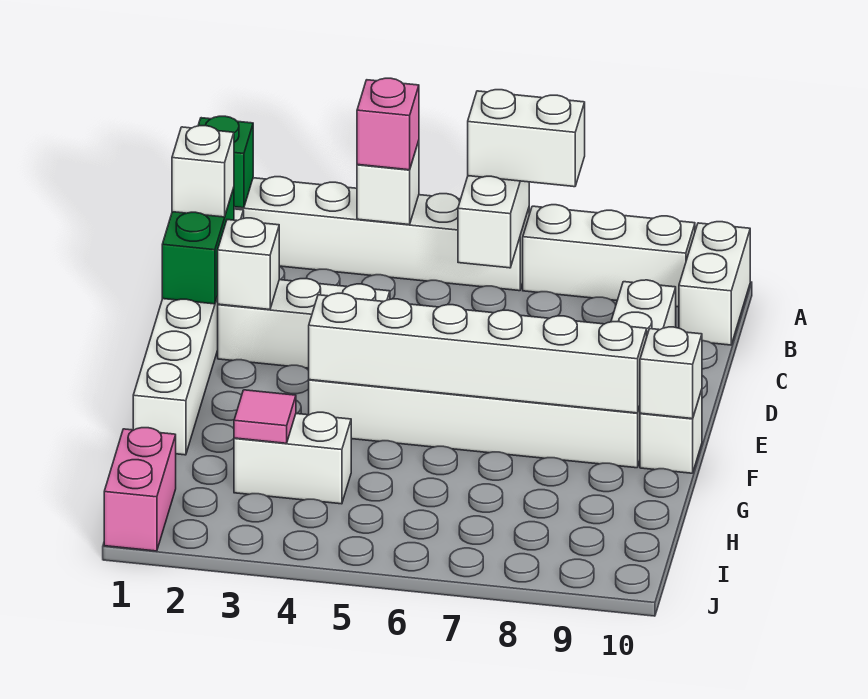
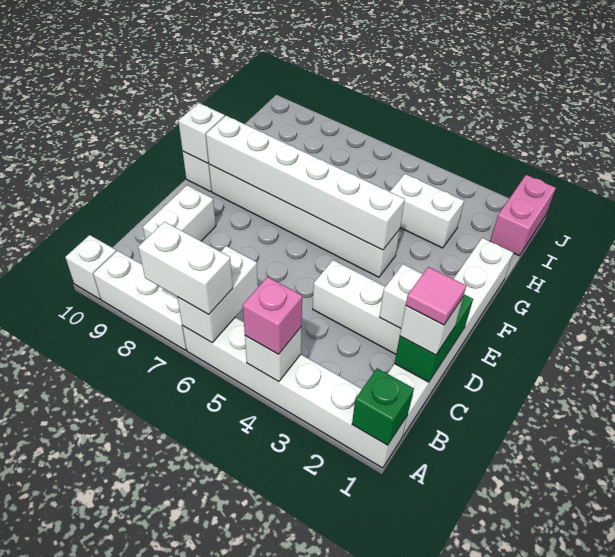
white 1x2 brick [679,222,750,345] -> white 1x1 brick [65,235,116,299]
pink 1x1 tile [234,390,296,443] -> pink 1x1 tile moved to [406,267,466,325]

